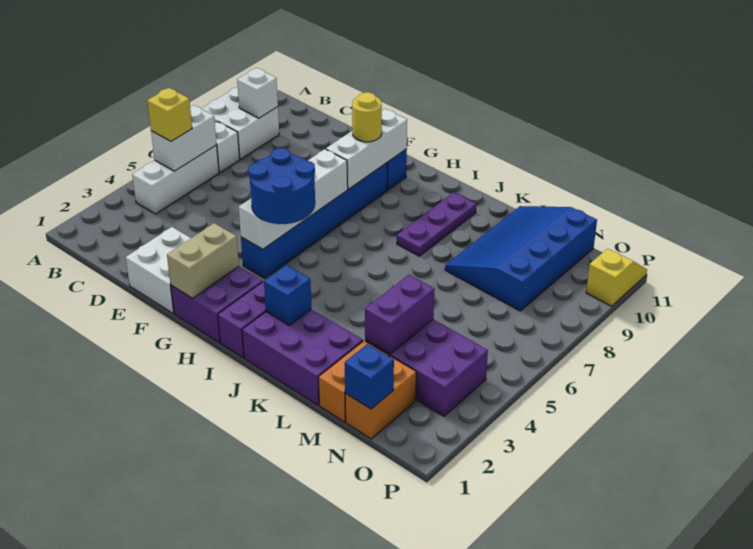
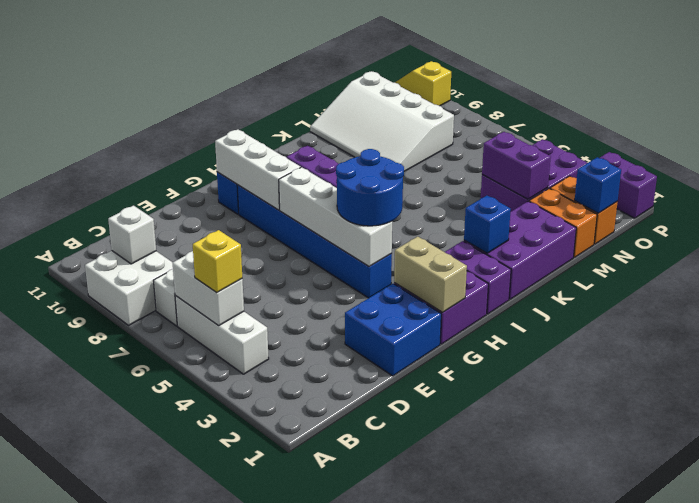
white 2x2 brick [126,227,191,313] -> blue 2x2 brick [345,284,441,376]
yellow 1x1 round brick [352,92,382,142] -> none
blue 3x4 slope [445,206,597,311] -> white 3x4 slope [310,71,454,171]
none -> purple 1x2 brick [600,152,657,218]

